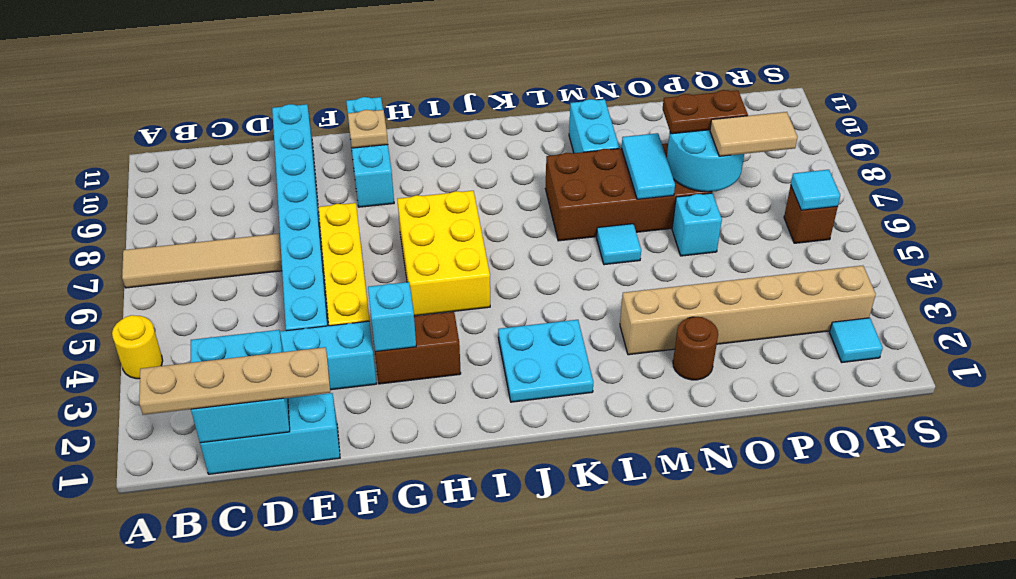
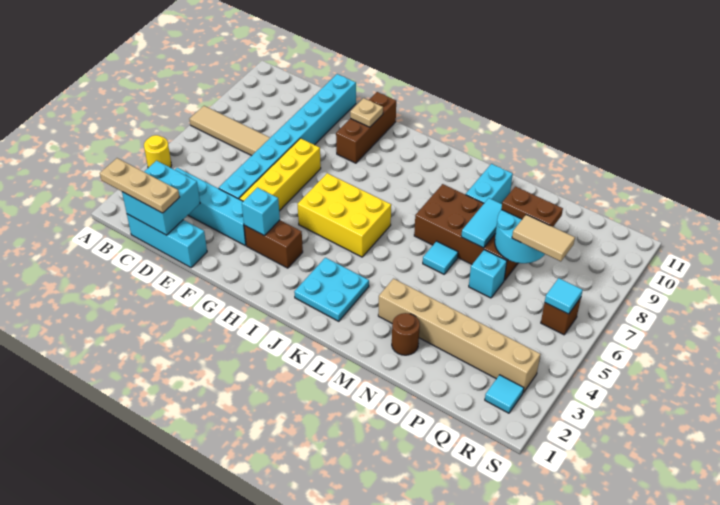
tan 1x4 plate [139,347,330,415] -> tan 1x3 plate [100,158,179,213]
cyan 1x3 brick [346,97,394,207] -> brown 1x3 brick [336,92,396,163]
yellow 2x3 brick [397,191,490,316] -> yellow 2x3 brick turned to [298,173,391,257]

